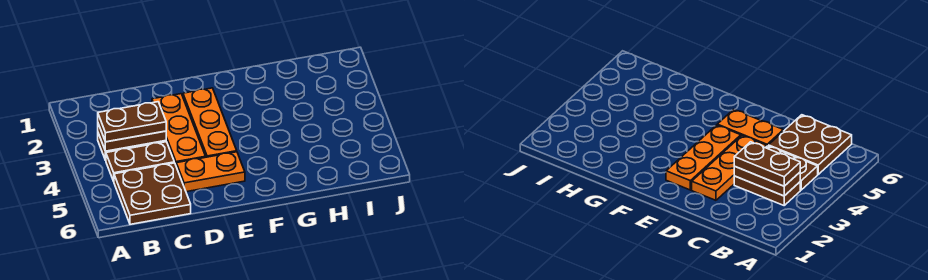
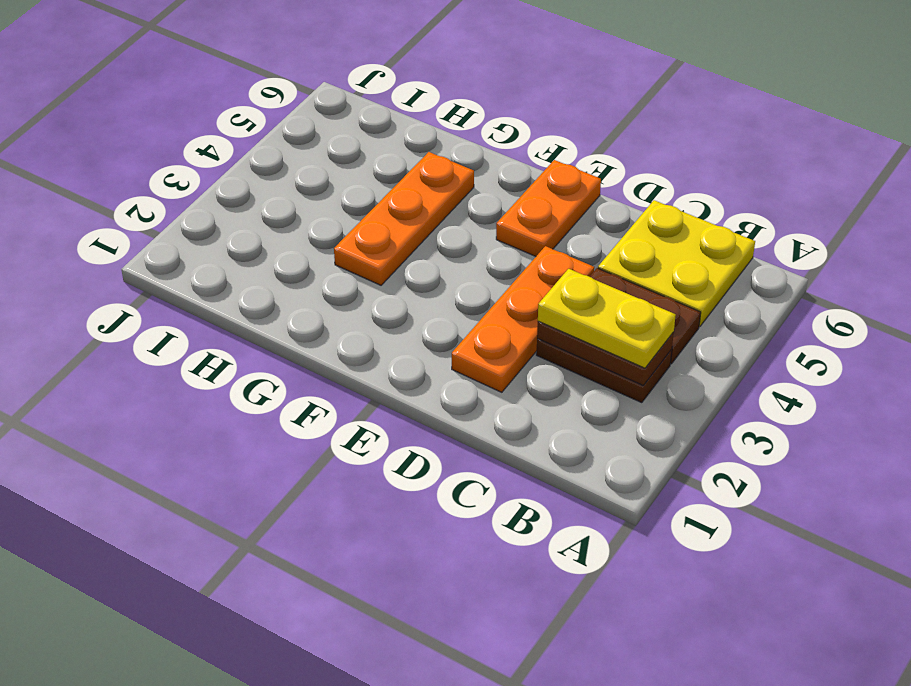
brown 1x2 plate [98,102,166,142] -> yellow 1x2 plate [538,269,676,368]
brown 2x2 plate [114,163,191,224] -> yellow 2x2 plate [598,200,755,327]
orange 1x2 plate [176,152,245,192] -> orange 1x2 plate turned to [496,160,601,256]
orange 1x3 plate [183,88,237,157] -> orange 1x3 plate moved to [334,152,474,285]

